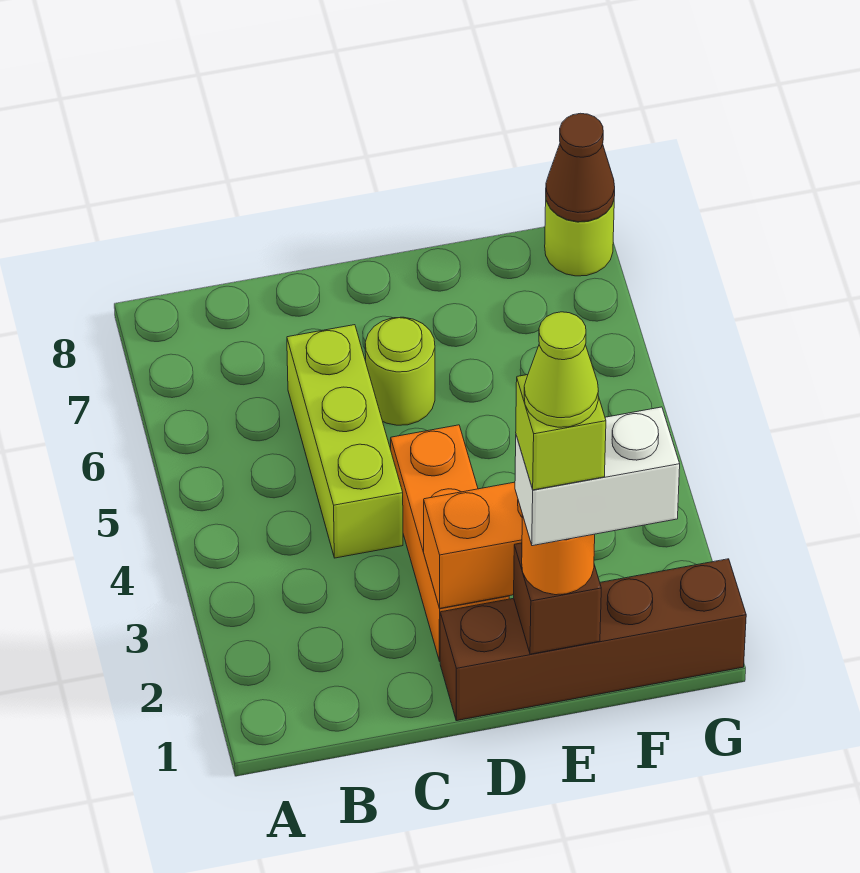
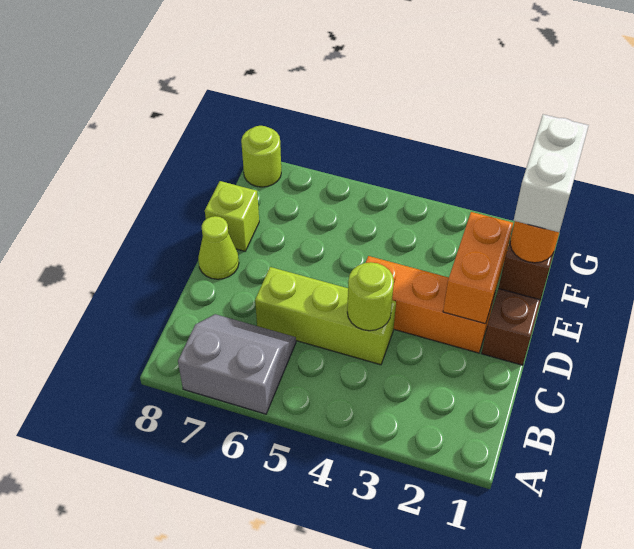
none -> grey 2x2 slope [178,314,296,414]
lime 1x1 round brick [365,317,435,425] -> lime 1x1 round brick moved to [347,262,394,331]
lime 1x1 brick [516,375,606,490] -> lime 1x1 brick moved to [205,181,259,251]
lime 1x1 cone [524,312,598,427] -> lime 1x1 cone moved to [198,216,239,279]
brown 1x1 cone [546,113,615,222] -> none

